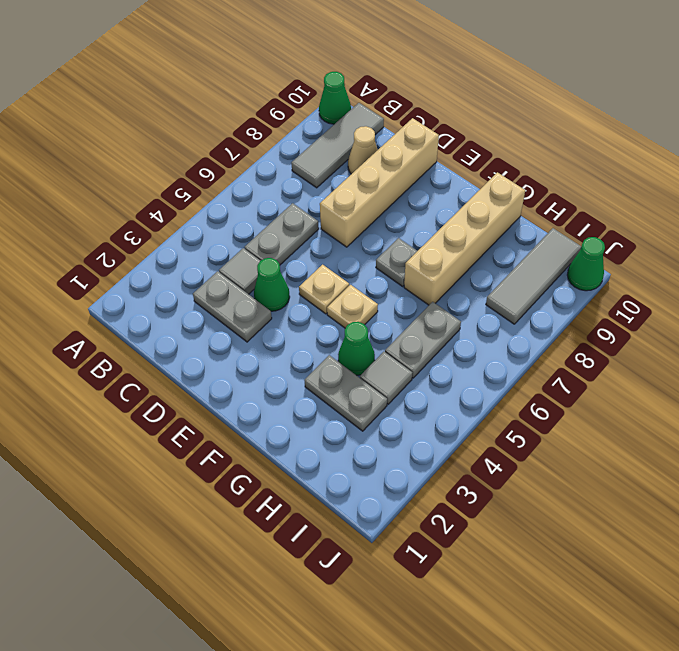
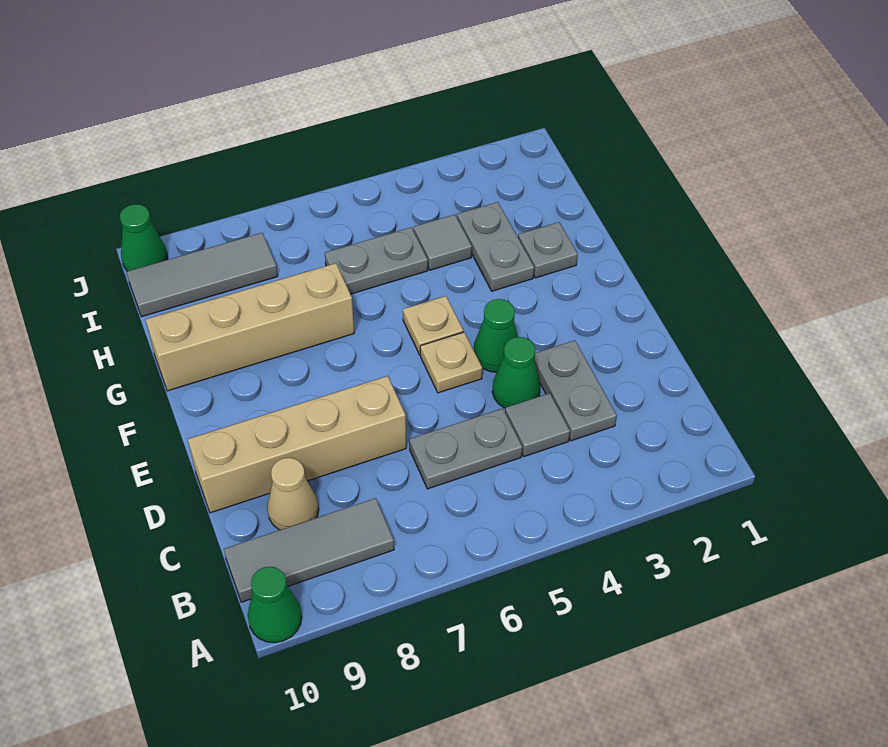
grey 1x1 plate [376,238,417,286] -> grey 1x1 plate moved to [518,222,578,278]
green 1x1 cone [338,322,375,375] -> green 1x1 cone moved to [474,299,518,372]

